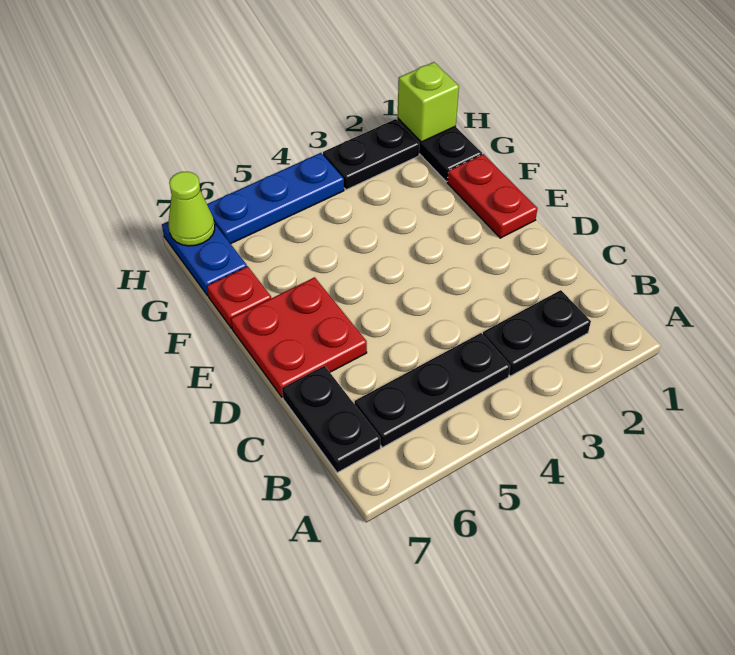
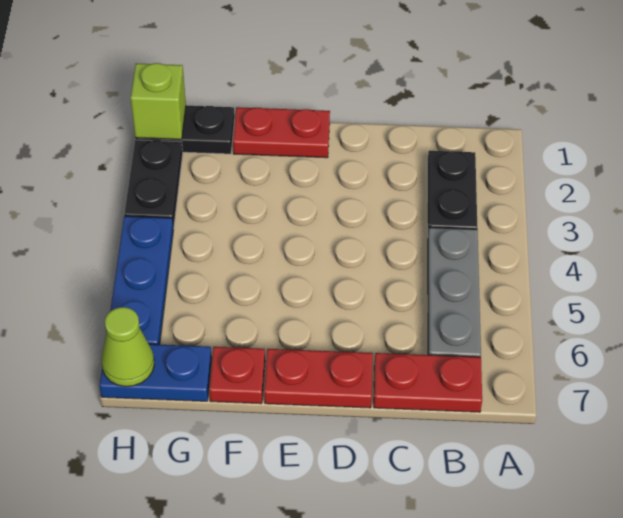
black 1x3 plate [355,333,510,447] -> grey 1x3 plate [428,228,481,357]
black 1x2 plate [282,366,380,473] -> red 1x2 plate [374,353,482,412]
red 2x2 plate [231,277,367,397] -> red 1x2 plate [264,349,373,408]

